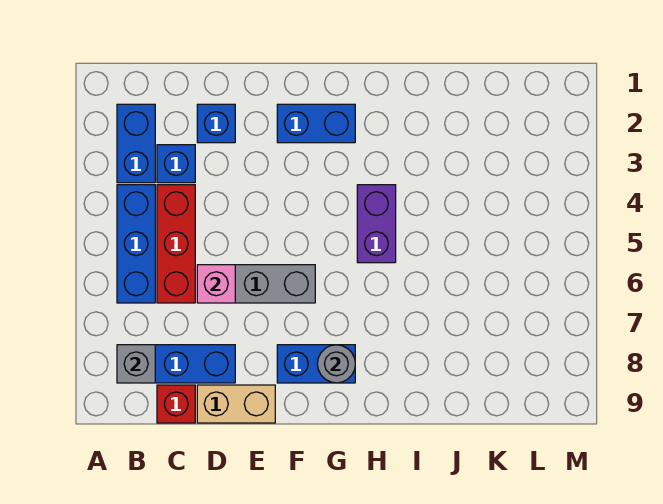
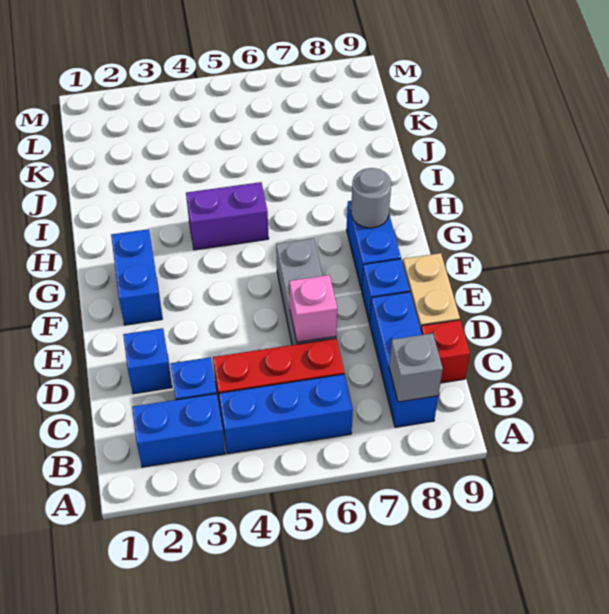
none -> blue 1x1 brick [362,259,410,323]

